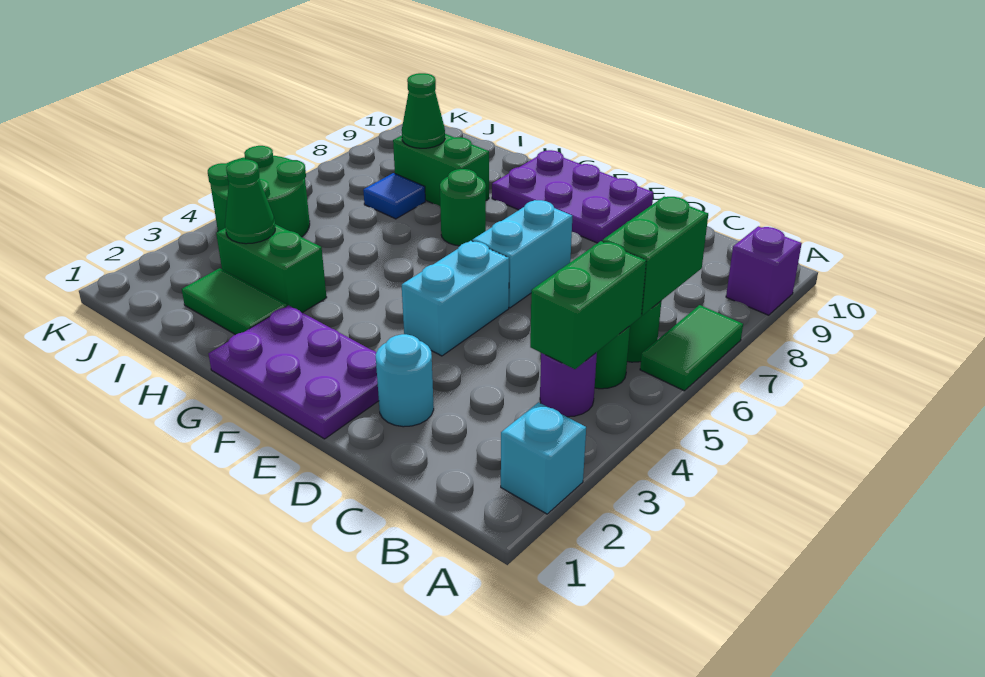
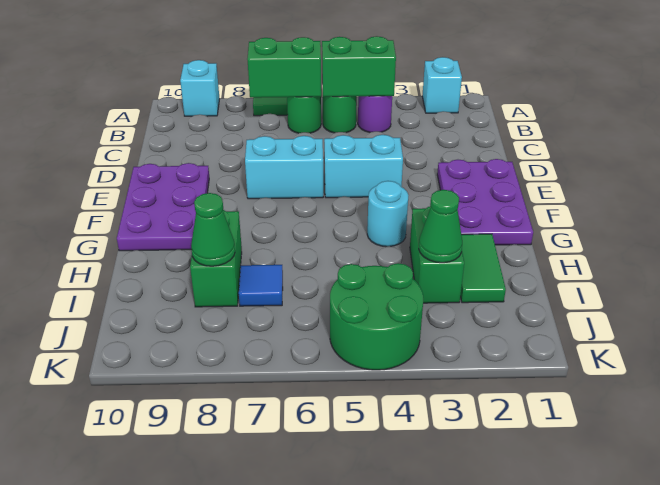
purple 1x1 brick [726,226,802,315] -> cyan 1x1 brick [180,60,220,116]
cyan 1x1 round brick [376,334,434,427] -> cyan 1x1 round brick moved to [367,181,408,247]
green 1x1 round brick [440,169,486,246] -> none

